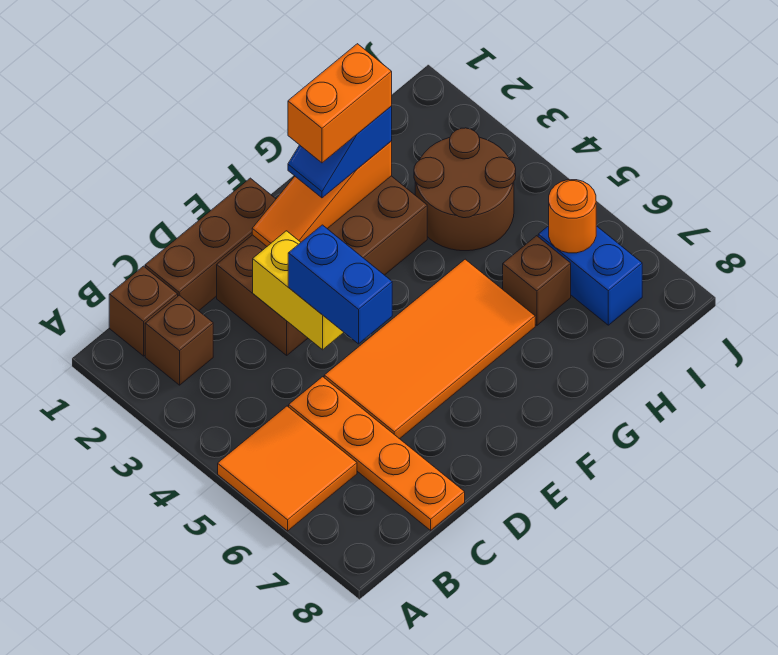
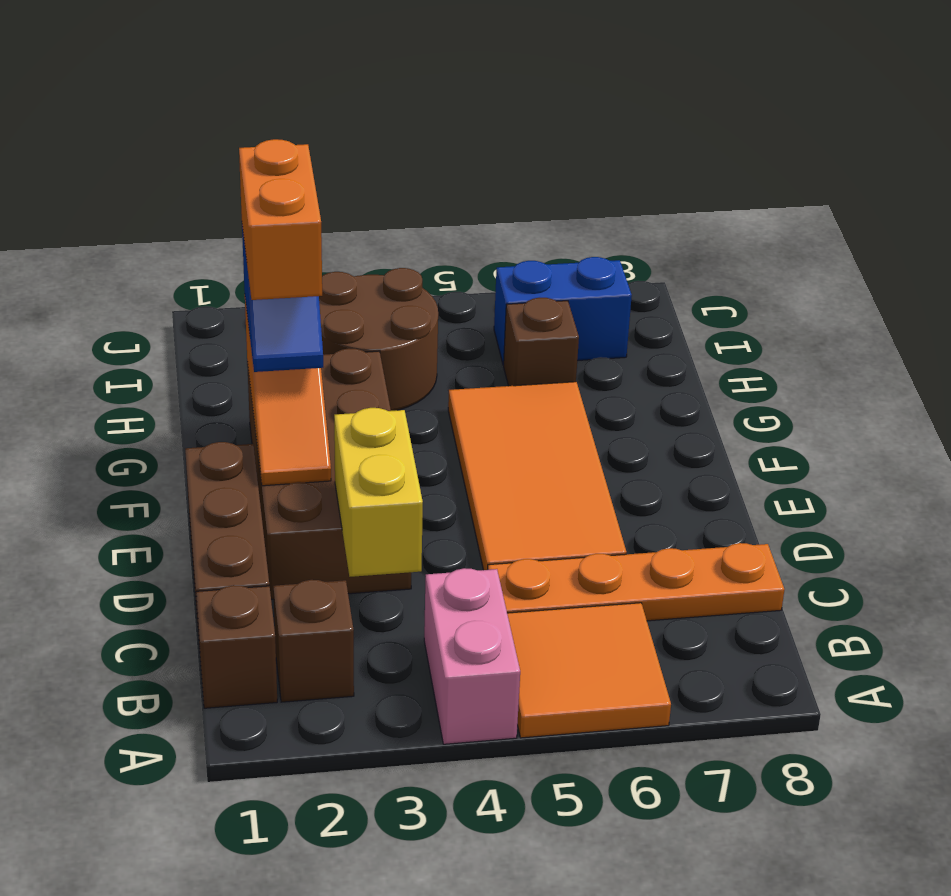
none -> pink 1x2 brick [424,568,520,744]
yellow 1x2 brick [253,231,344,350] -> yellow 1x2 brick turned to [334,408,423,577]
blue 1x2 brick [288,225,392,344] -> none
orange 1x1 round brick [549,180,596,253] -> none

